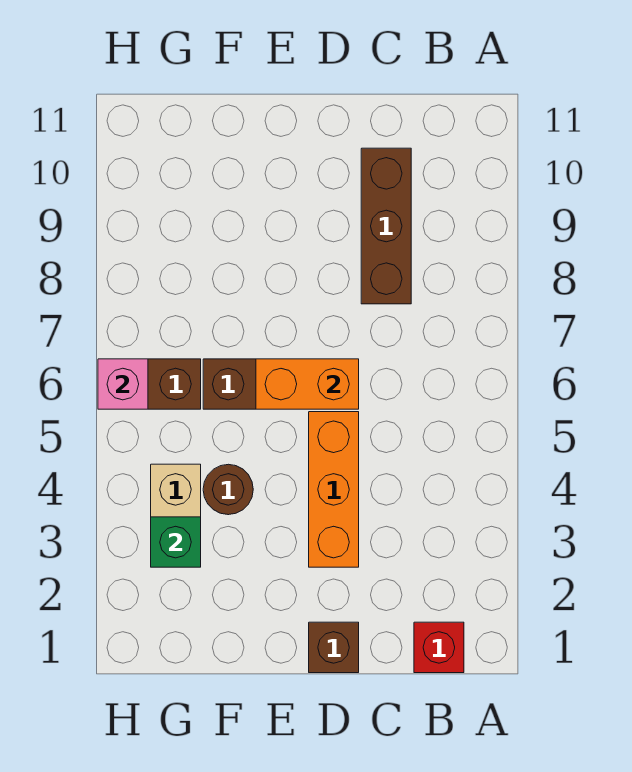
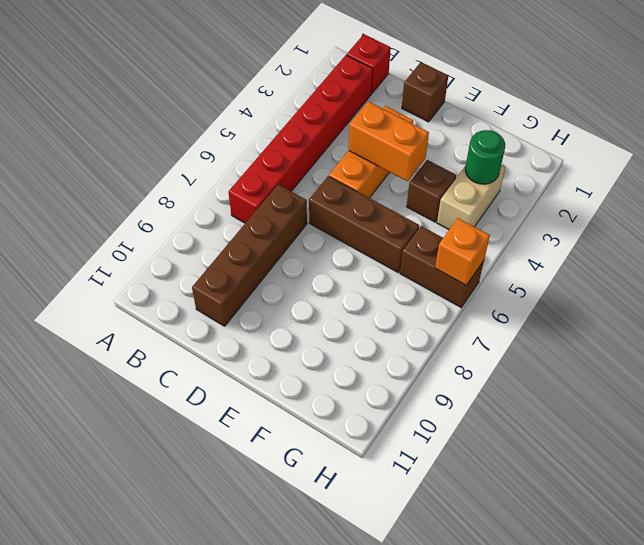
none -> red 1x6 brick [228,55,373,223]
brown 1x3 brick [361,148,411,304] -> brown 1x4 brick [192,185,307,326]
orange 1x2 brick [256,359,359,409] -> orange 1x2 brick moved to [349,101,429,181]
brown 1x1 round brick [203,464,253,515] -> brown 1x1 brick [407,160,456,222]
green 1x1 brick [151,517,201,567] -> green 1x1 round brick [465,130,505,184]
pink 1x1 brick [98,359,148,409] -> orange 1x1 brick [435,218,490,285]

